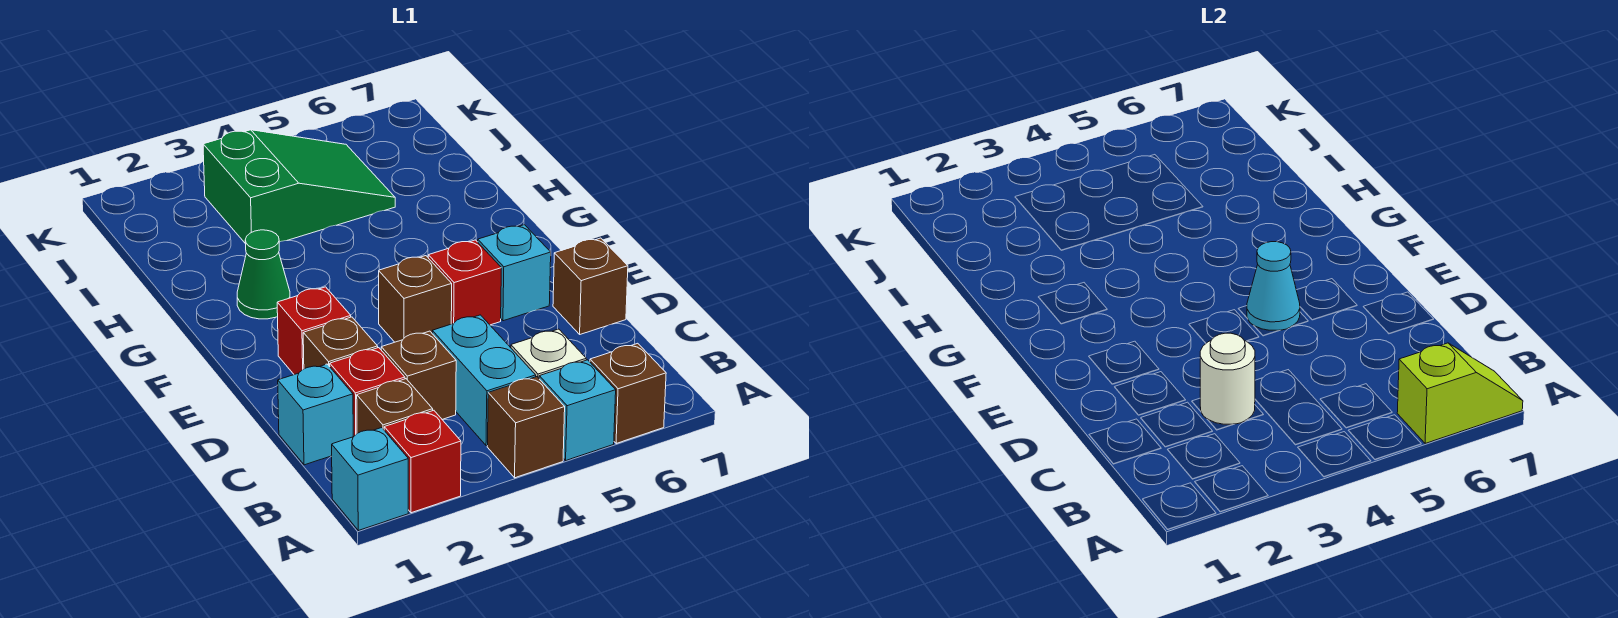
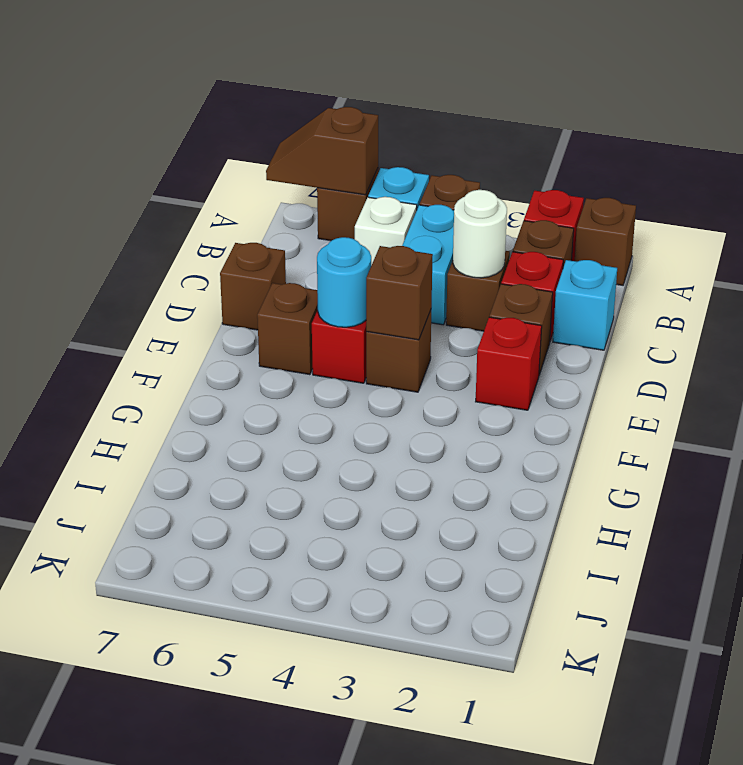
cyan 1x1 brick [332,428,408,531] -> brown 1x1 brick [575,198,636,285]
lime 1x2 slope [1397,343,1523,444] -> brown 1x2 slope [266,107,378,195]
none -> brown 1x1 brick [366,246,433,340]
cyan 1x1 cone [1247,242,1300,330] -> cyan 1x1 round brick [317,237,371,327]
cyan 1x1 brick [478,225,551,321] -> brown 1x1 brick [257,283,318,375]
green 1x1 cone [237,230,290,319] -> none
green 2x3 slope [203,130,395,243] -> none

